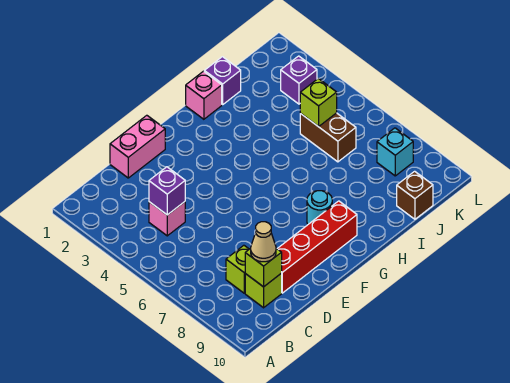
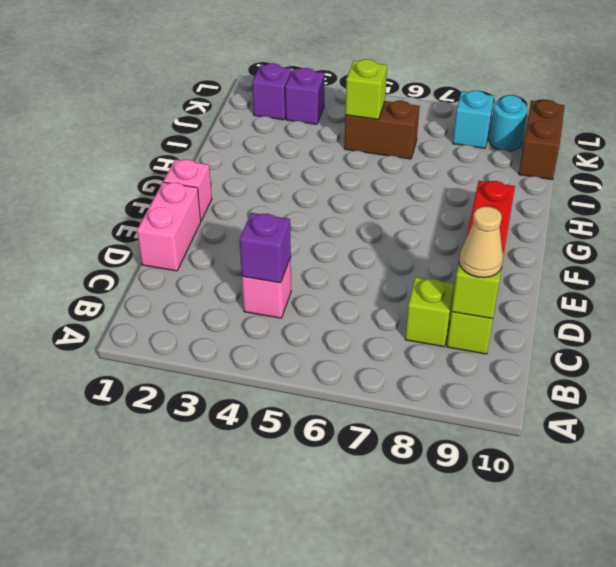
cyan 1x1 round brick [307,191,332,224] -> cyan 1x1 round brick moved to [489,95,528,151]
pink 1x1 brick [186,71,222,119] -> pink 1x1 brick moved to [163,159,212,220]
purple 1x1 brick [204,57,241,104] -> purple 1x1 brick moved to [252,63,292,120]
brown 1x1 brick [397,171,433,219] -> brown 1x2 brick [519,100,565,180]

